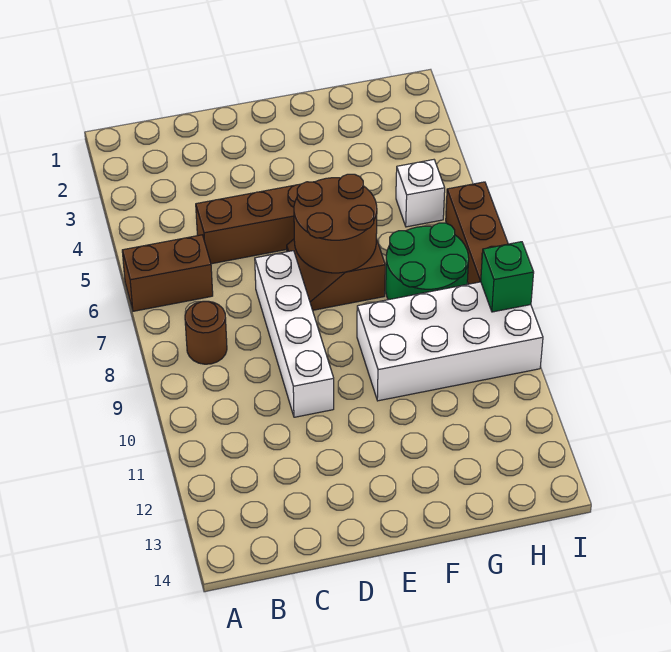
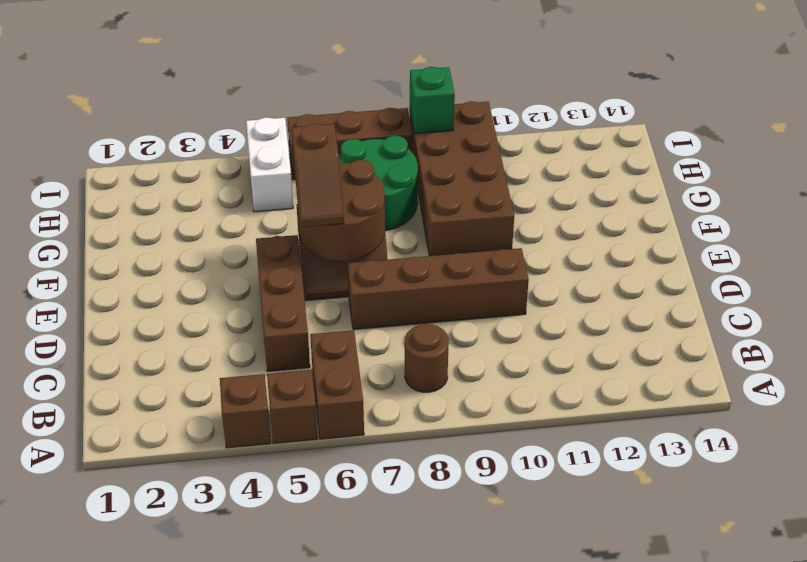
none -> brown 1x1 brick [220,374,271,448]
none -> brown 1x1 brick [267,370,318,444]
white 1x4 brick [255,251,334,417] -> brown 1x4 brick [348,248,529,330]
none -> brown 1x2 slope [292,124,344,227]
white 2x4 brick [357,282,543,401] -> brown 2x4 brick [410,101,514,256]
white 1x1 brick [396,160,445,227] -> white 1x2 brick [246,117,293,212]

